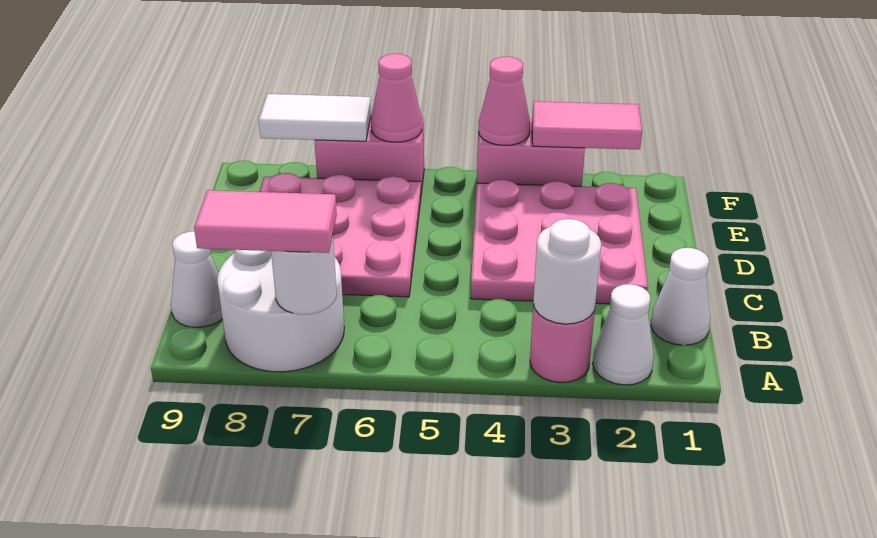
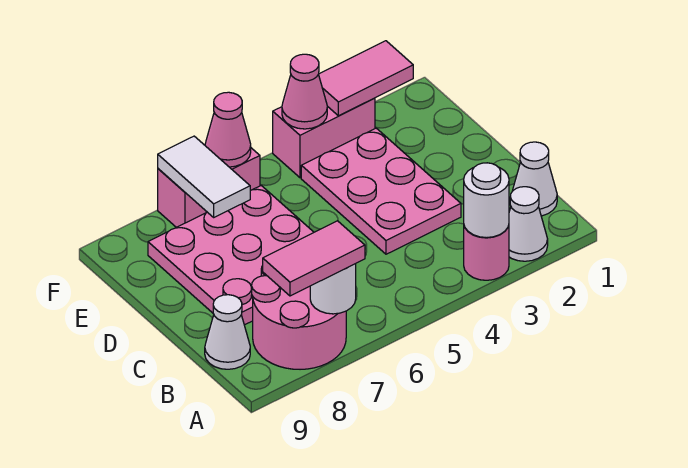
white 2x2 round brick [217,250,344,372] -> pink 2x2 round brick [252,275,346,369]
pink 3x3 plate [471,180,648,304] -> pink 2x3 plate [301,128,461,254]
white 1x2 tile [259,94,371,141] -> white 1x2 tile turned to [158,136,250,217]

